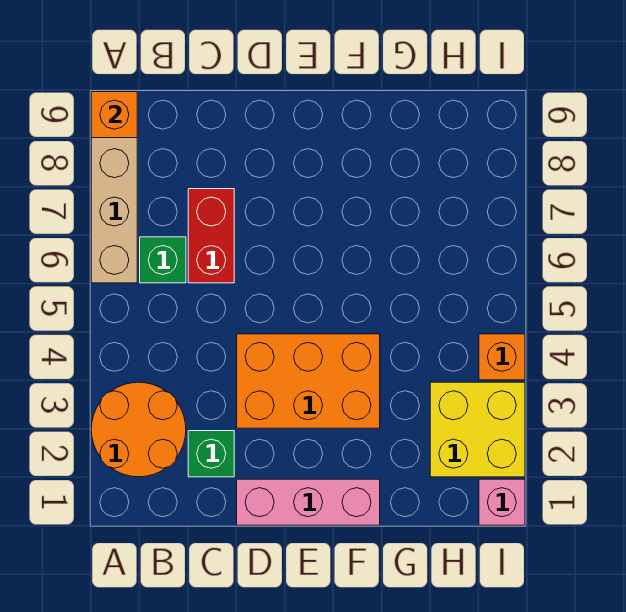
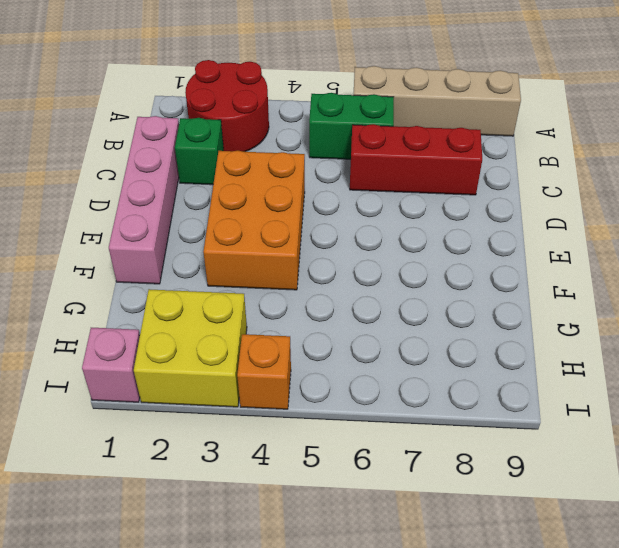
orange 2x2 round brick [91,382,186,477] -> red 2x2 round brick [185,60,269,152]
orange 1x1 brick [91,92,137,138] -> none
green 1x1 brick [140,237,186,283] -> green 1x2 brick [309,93,394,159]
red 1x2 brick [188,189,234,283] -> red 1x3 brick [350,124,482,195]
pink 1x3 brick [237,479,380,525] -> pink 1x4 brick [109,116,179,284]

